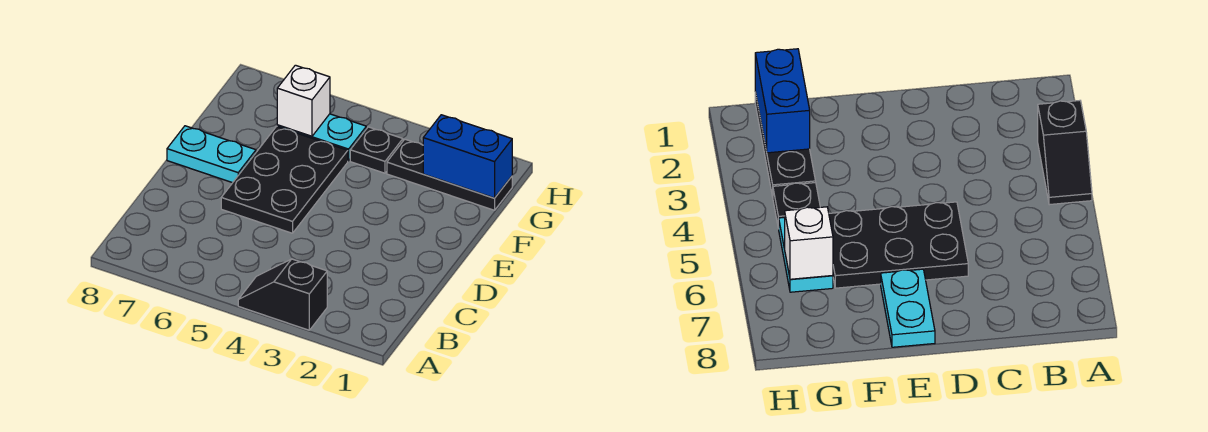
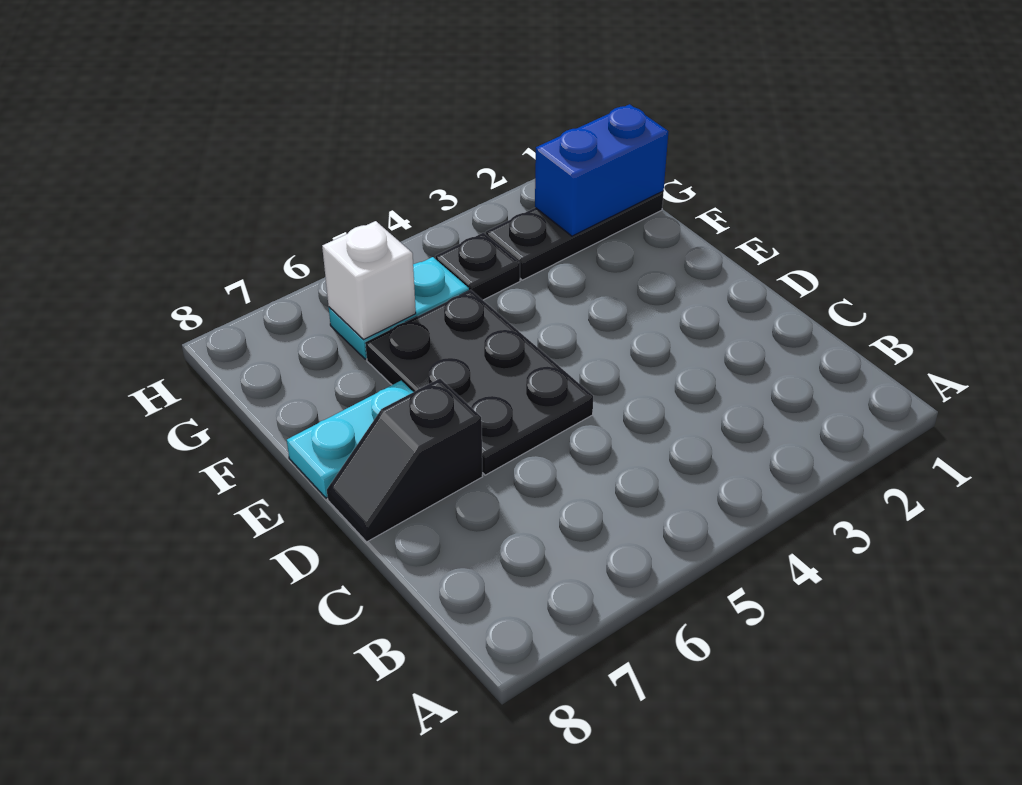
black 1x2 slope [238,259,327,330] -> black 1x2 slope moved to [327,379,483,542]

